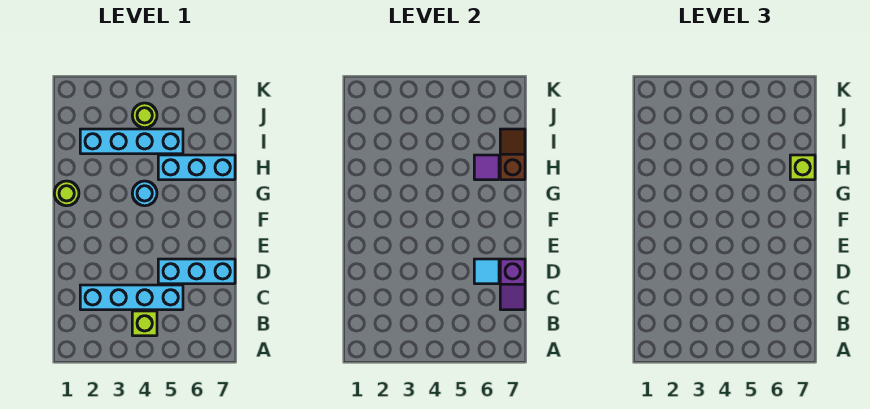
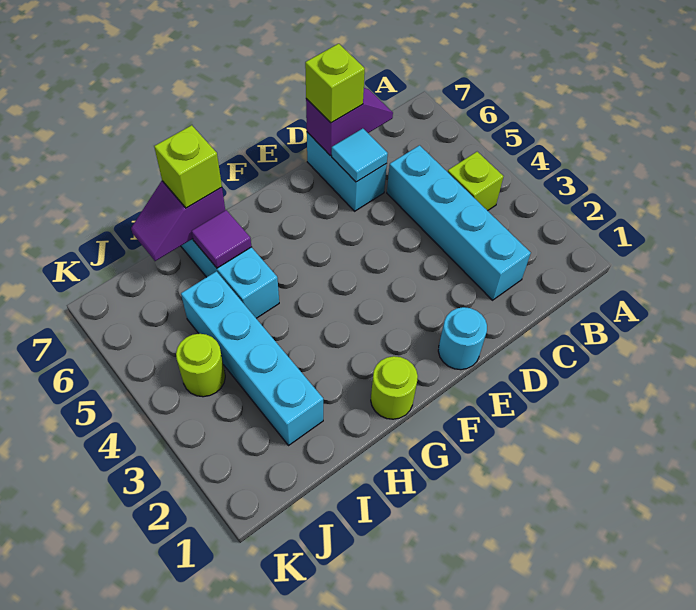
cyan 1x3 brick [158,259,235,284] -> cyan 1x2 brick [307,132,387,211]
none -> lime 1x1 brick [305,44,365,123]
cyan 1x1 round brick [132,181,157,206] -> cyan 1x1 round brick moved to [438,307,487,370]
brown 1x2 slope [500,129,525,180] -> purple 1x2 slope [131,181,225,261]

